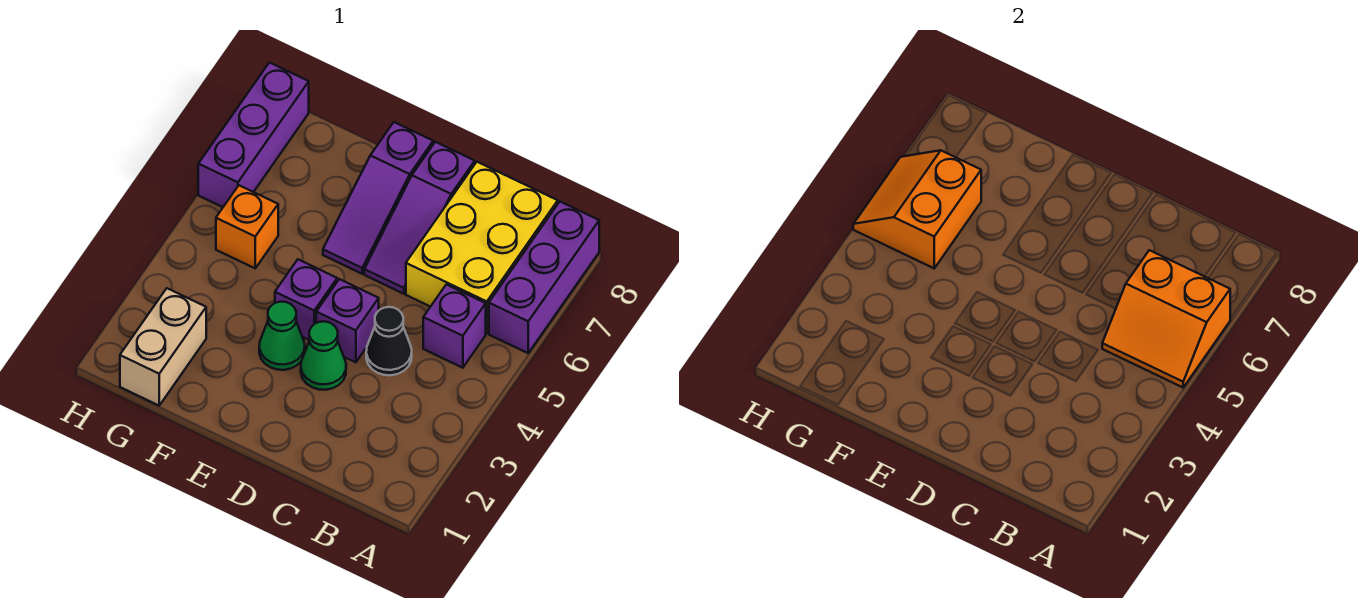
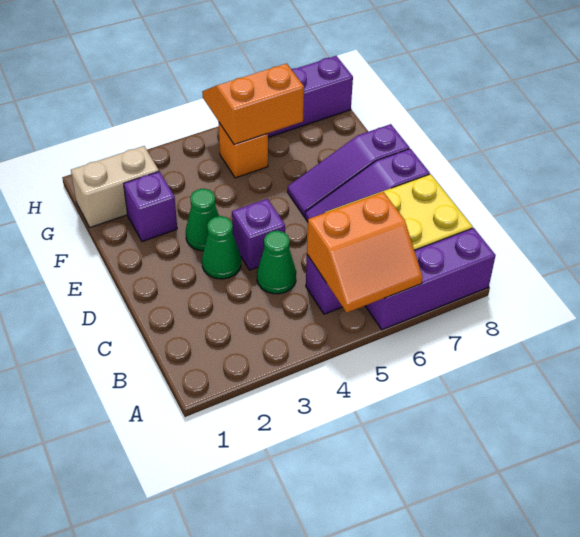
orange 2x2 slope [1102,250,1230,387] -> orange 2x2 slope turned to [307,192,423,313]
black 1x1 cone [366,307,412,375] -> green 1x1 cone [257,231,296,294]
purple 1x1 brick [275,259,337,340] -> purple 1x1 brick moved to [124,171,177,241]

